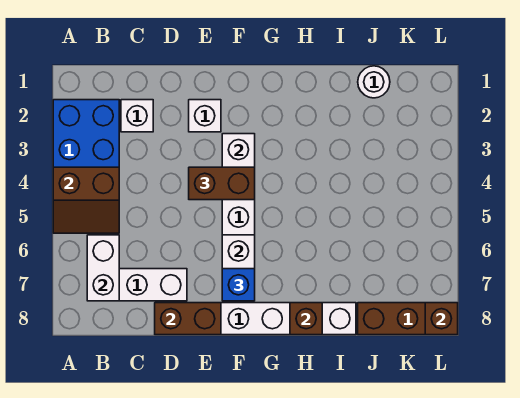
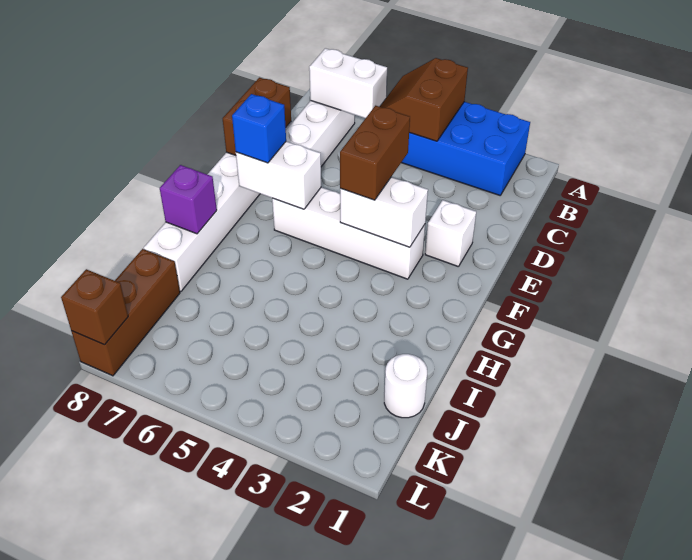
white 1x1 brick [121,100,153,132] -> none
brown 1x1 brick [290,303,322,335] -> purple 1x1 brick [160,165,217,234]

